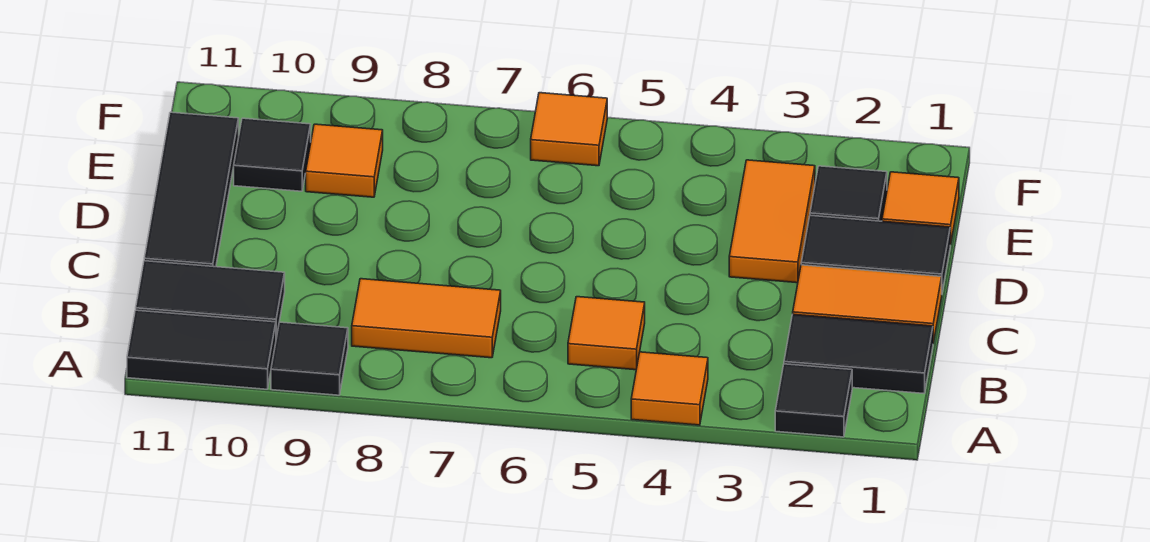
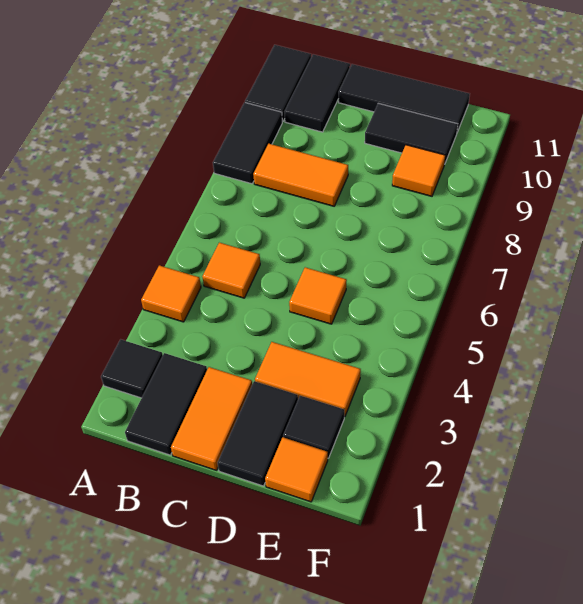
black 1x1 tile [271,322,348,395] -> black 1x2 tile [213,102,282,184]
orange 1x2 tile [352,279,501,358] -> orange 1x2 tile turned to [253,144,348,206]
black 1x1 tile [234,118,311,191] -> black 1x2 tile [365,103,458,163]
orange 1x1 tile [531,93,607,166] -> orange 1x1 tile moved to [289,267,347,324]

